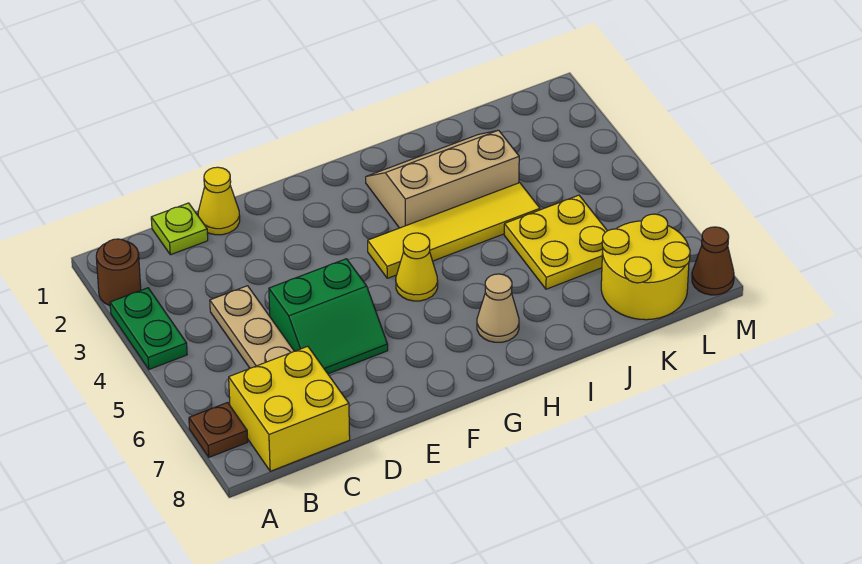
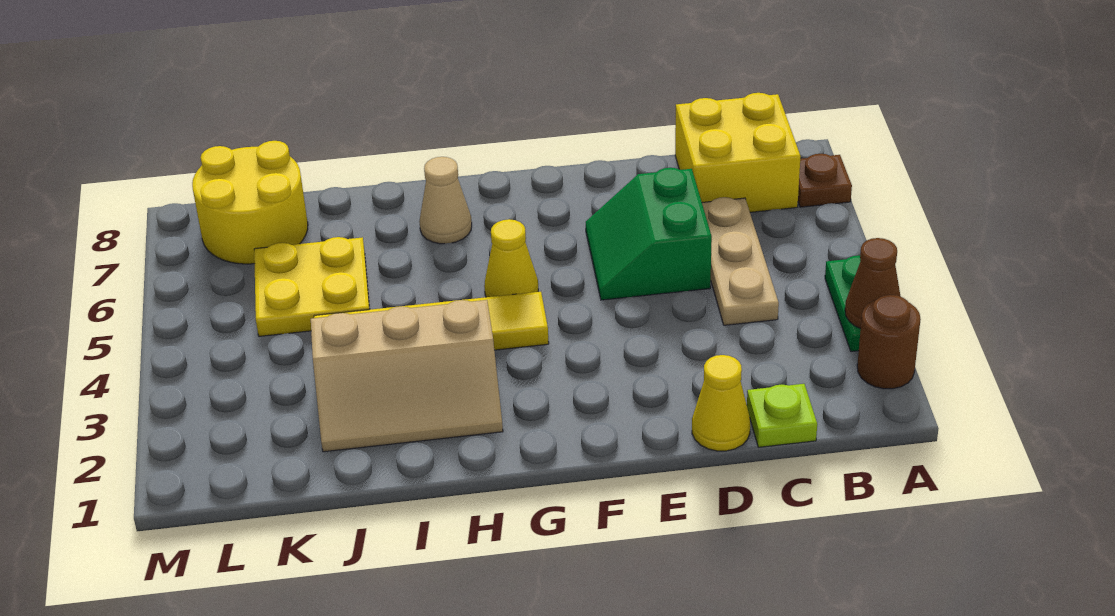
green 2x2 slope [269,259,388,374] -> green 2x2 slope turned to [586,168,712,300]
brown 1x1 cone [692,227,734,295] -> brown 1x1 cone moved to [845,238,901,329]

